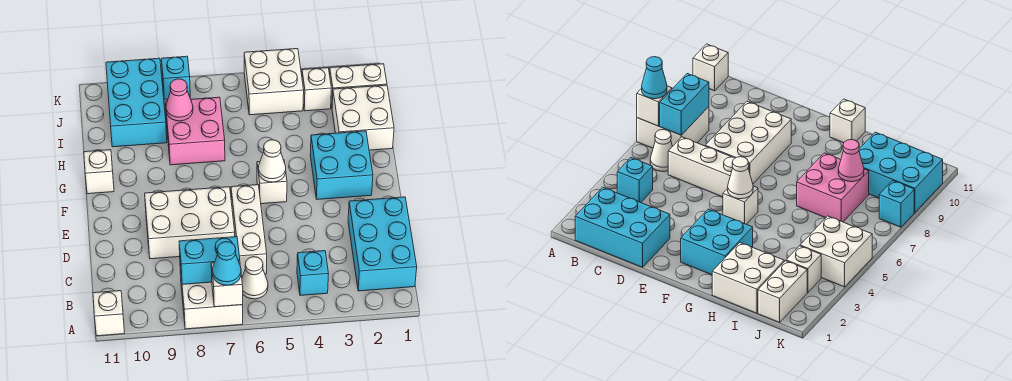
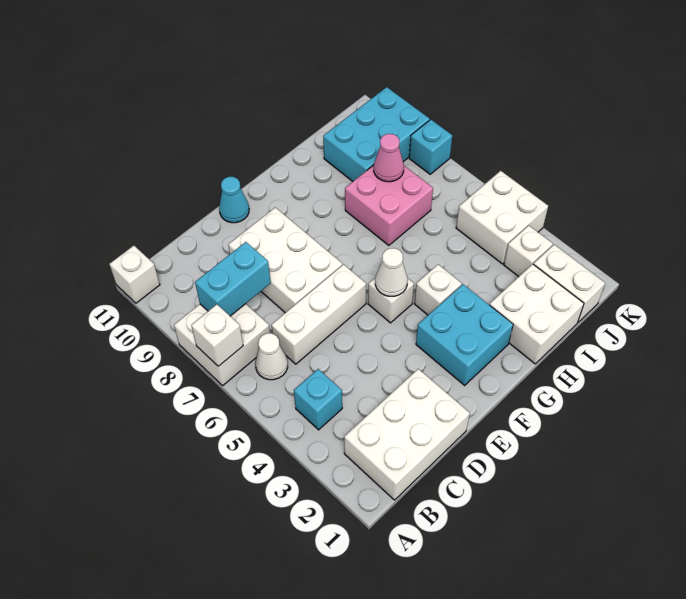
cyan 1x1 cone [212,242,241,285] -> cyan 1x1 cone moved to [219,177,249,223]
cyan 2x3 brick [348,197,417,291] -> white 2x3 brick [344,369,470,500]
cyan 1x2 brick [179,237,240,284] -> cyan 1x2 brick turned to [195,242,271,316]
white 1x1 brick [84,150,114,194] -> white 1x1 brick moved to [414,264,462,315]

